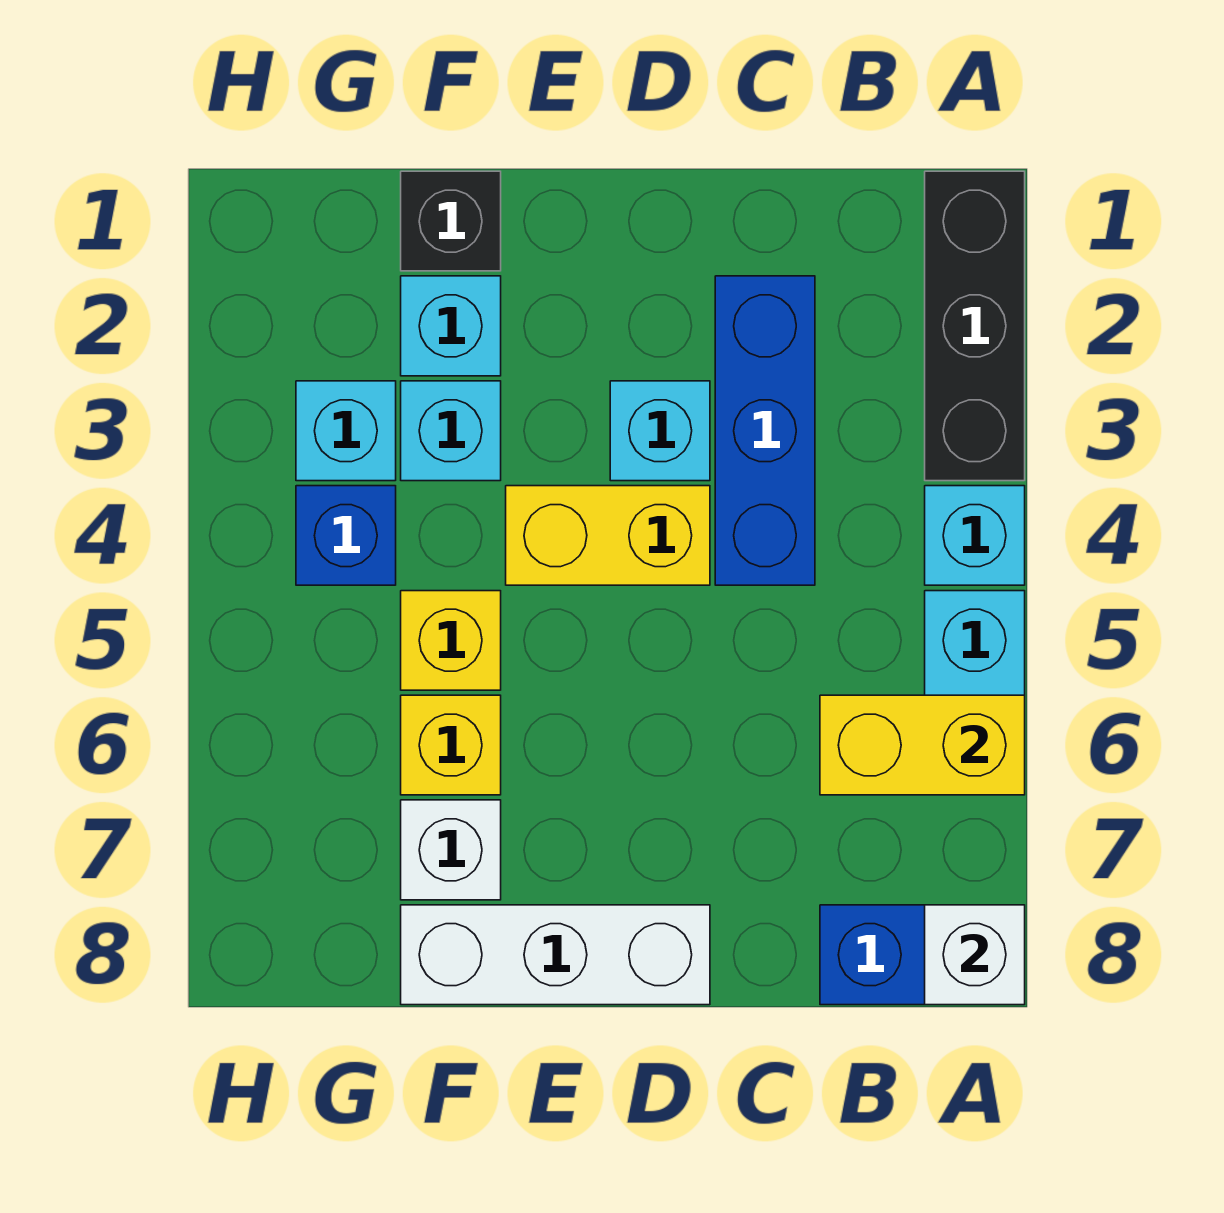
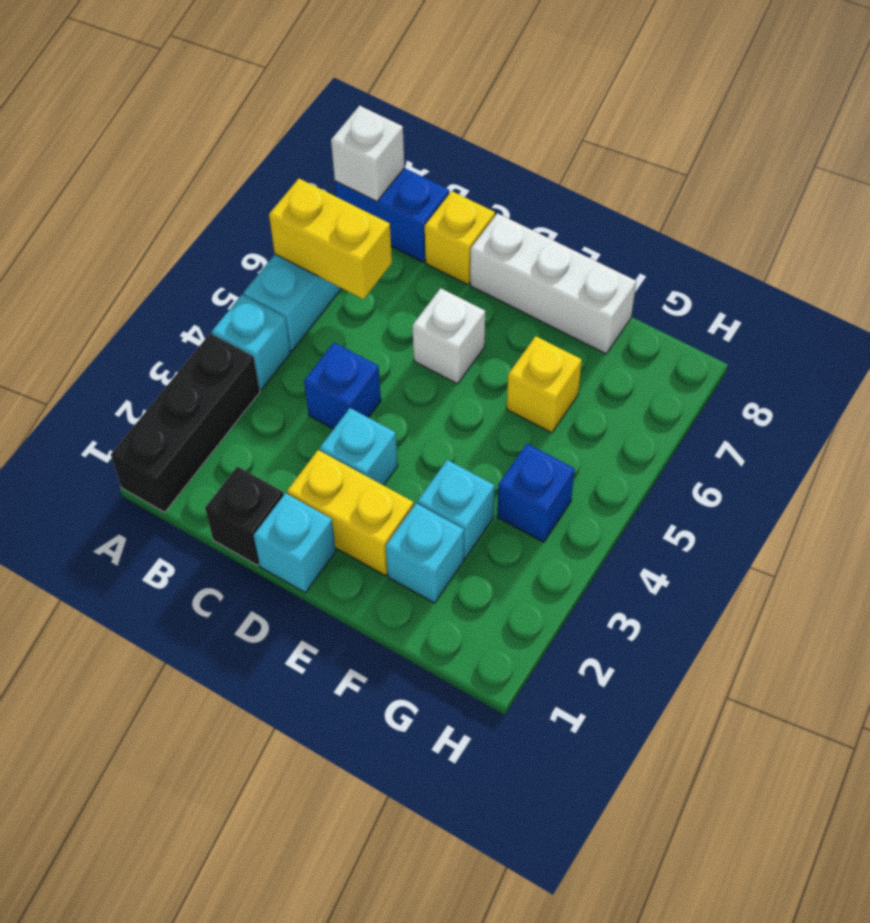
blue 1x3 brick [715,276,815,585] -> blue 1x1 brick [304,343,381,429]
yellow 1x2 brick [506,486,710,585] -> yellow 1x2 brick moved to [287,450,414,576]
black 1x1 brick [401,171,501,271] -> black 1x1 brick moved to [205,466,284,565]
yellow 1x1 brick [401,591,501,690] -> yellow 1x1 brick moved to [425,191,495,285]
white 1x1 brick [401,800,501,900] -> white 1x1 brick moved to [413,288,485,384]
cyan 1x1 brick [296,381,396,481] -> cyan 1x1 brick moved to [254,493,336,593]

